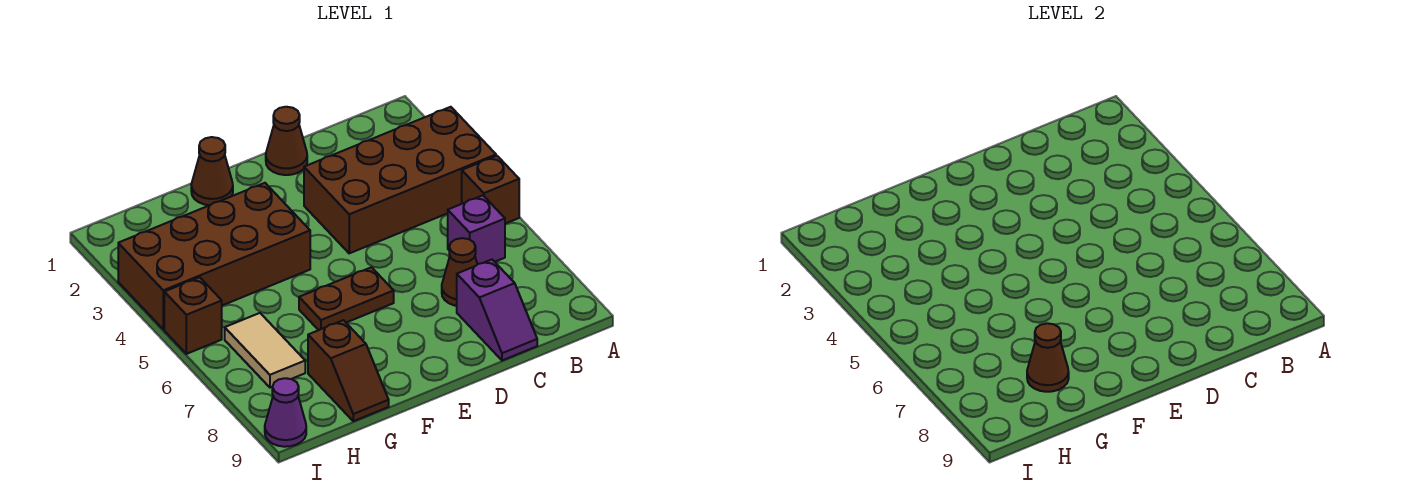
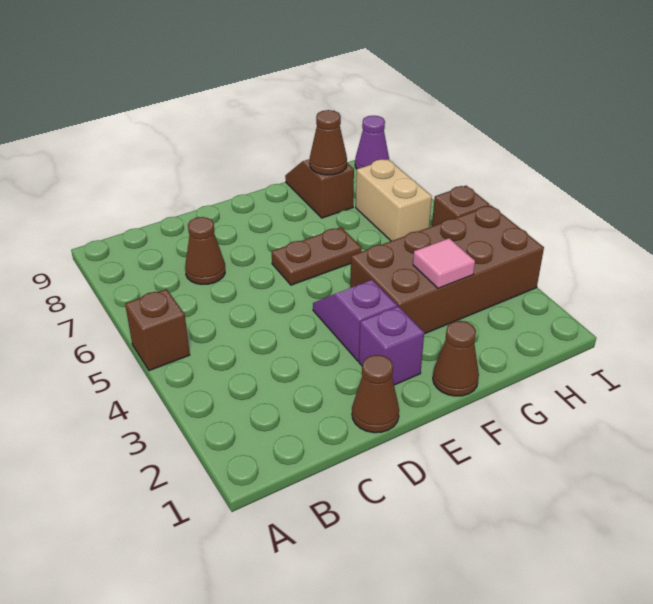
brown 2x4 brick [304,107,496,253] -> none
purple 1x1 brick [448,195,505,264] -> purple 1x1 brick moved to [359,306,424,385]
purple 1x2 slope [457,260,537,360] -> purple 1x2 slope moved to [313,280,397,361]
none -> pink 1x1 tile [413,238,475,288]
tan 1x2 tile [225,313,305,387] -> tan 1x2 brick [356,159,432,241]

